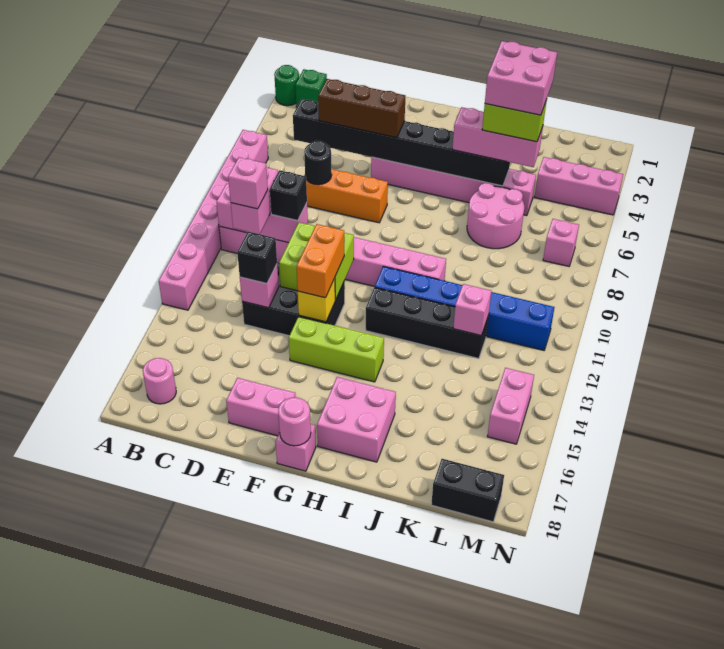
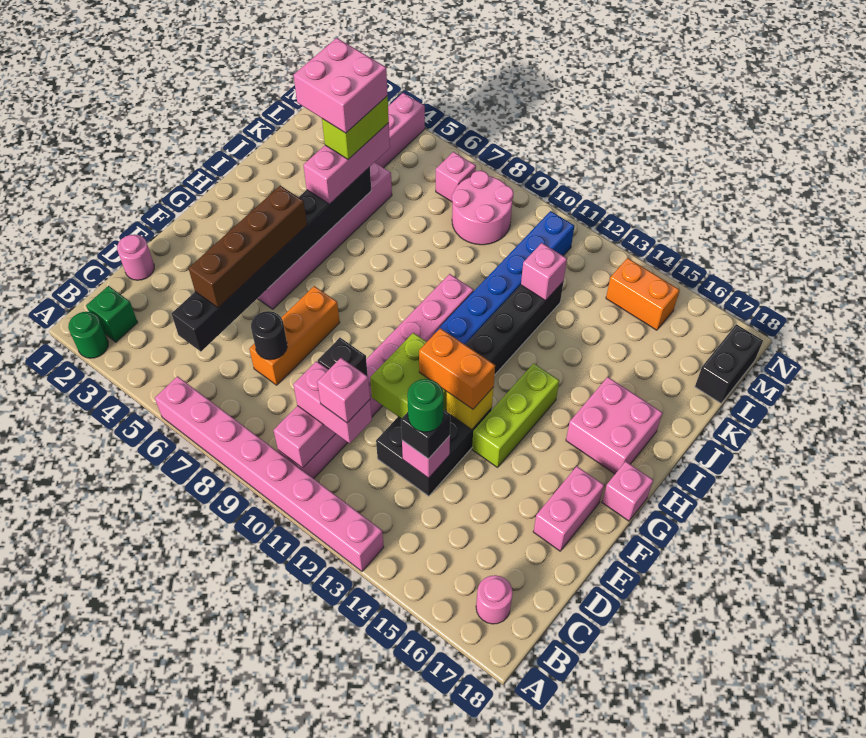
brown 1x3 brick [318,79,405,138] -> brown 1x4 brick [189,186,307,308]
none -> green 1x1 round brick [407,379,444,432]
pink 1x1 round brick [278,397,311,446] -> pink 1x1 round brick moved to [117,234,154,280]
pink 2x2 round brick [467,183,524,249] -> pink 2x2 round brick moved to [452,171,514,245]
pink 1x2 brick [487,368,534,444] -> orange 1x2 brick [606,258,679,330]

